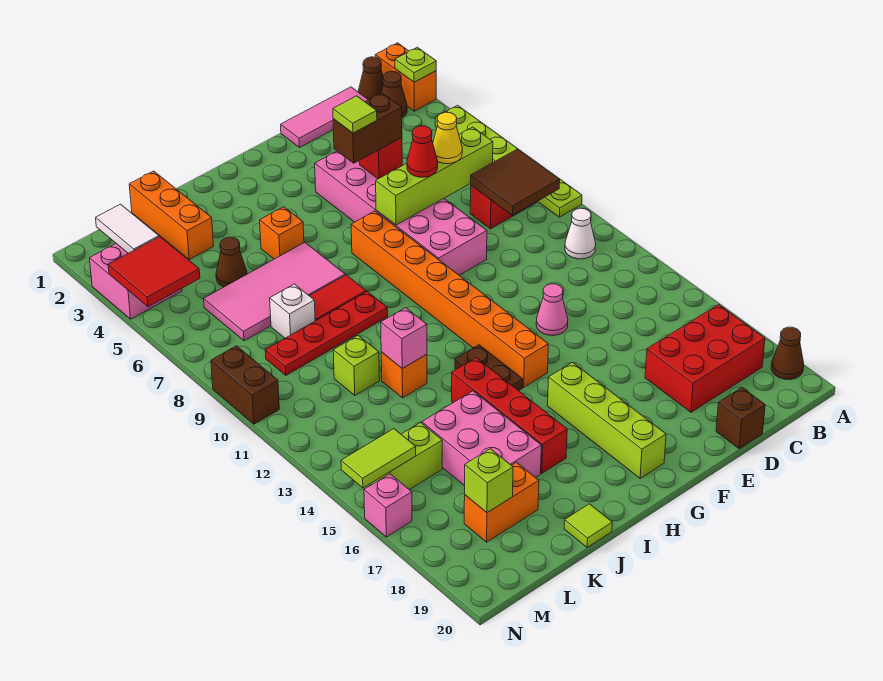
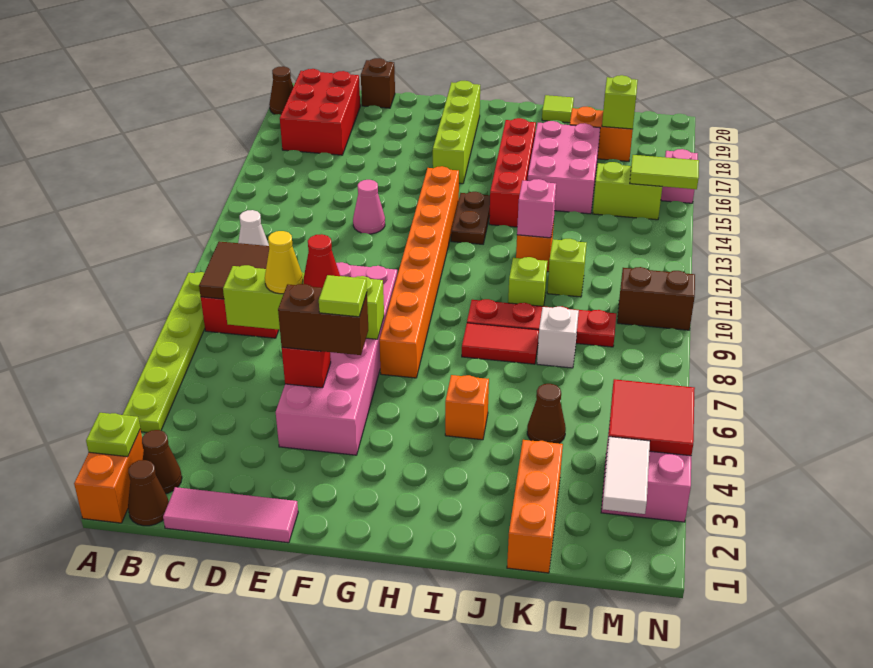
red 2x3 brick [645,305,765,412] -> red 2x3 brick turned to [280,69,360,155]
pink 2x4 tile [204,242,345,341] -> none
none -> lime 1x1 brick [508,257,548,306]
brown 1x2 brick [211,346,279,424] -> brown 1x2 brick turned to [617,267,695,330]

